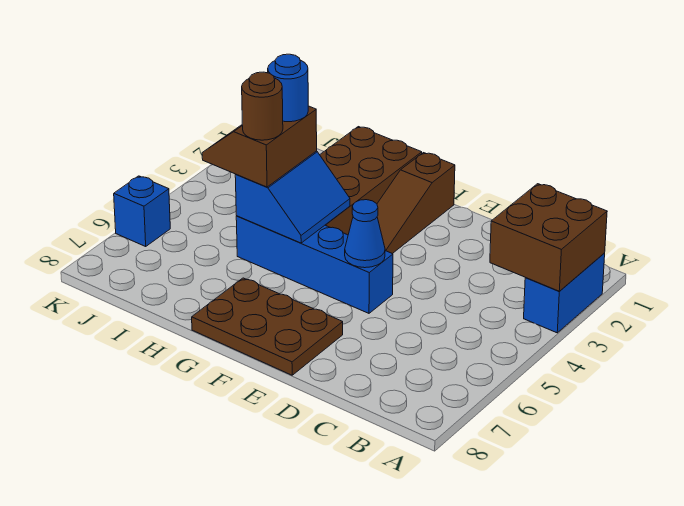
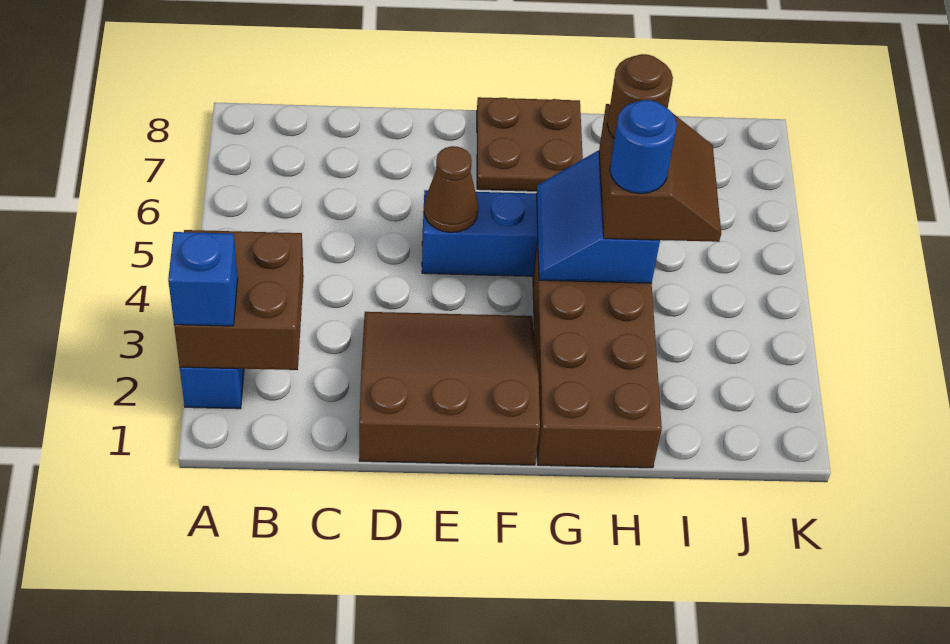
blue 1x1 cone [345,200,385,268] -> brown 1x1 cone [424,146,478,232]
brown 2x3 plate [192,278,343,375] -> brown 2x2 plate [477,97,583,191]
brown 1x3 slope [377,153,455,254] -> brown 3x3 slope [359,312,540,465]
blue 1x1 brick [114,176,170,246] -> blue 1x1 brick moved to [168,232,238,326]

